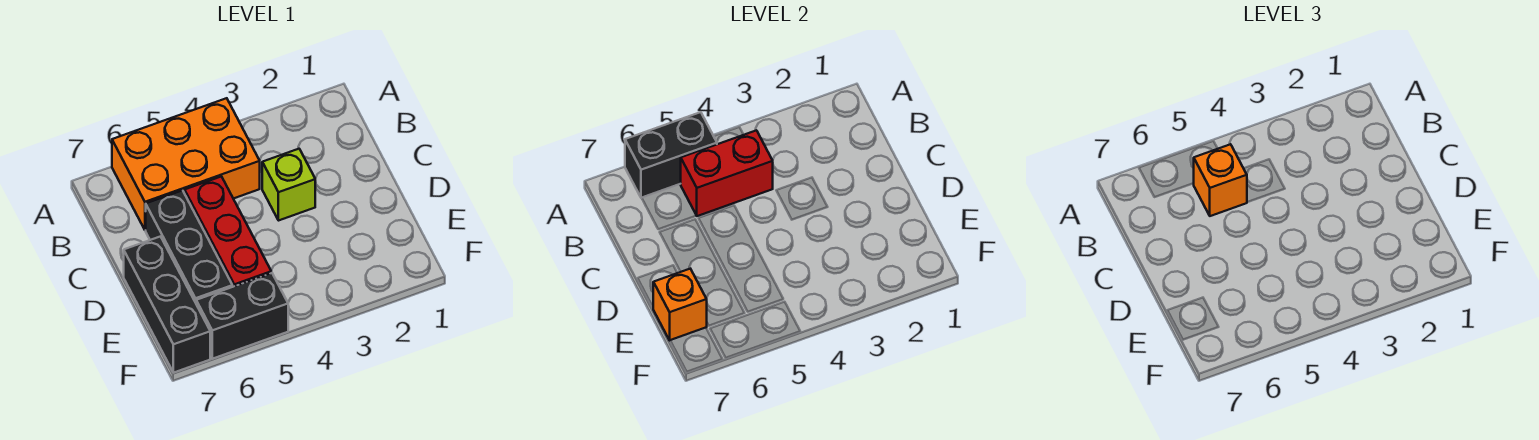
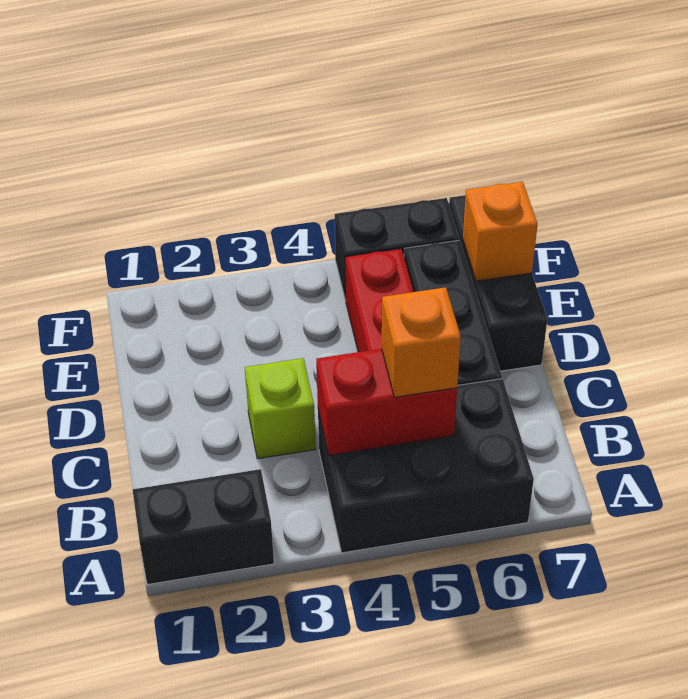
orange 2x3 brick [112,98,260,230] -> black 2x3 brick [318,379,534,553]
black 1x2 brick [625,112,717,198] -> black 1x2 brick moved to [133,469,274,585]

